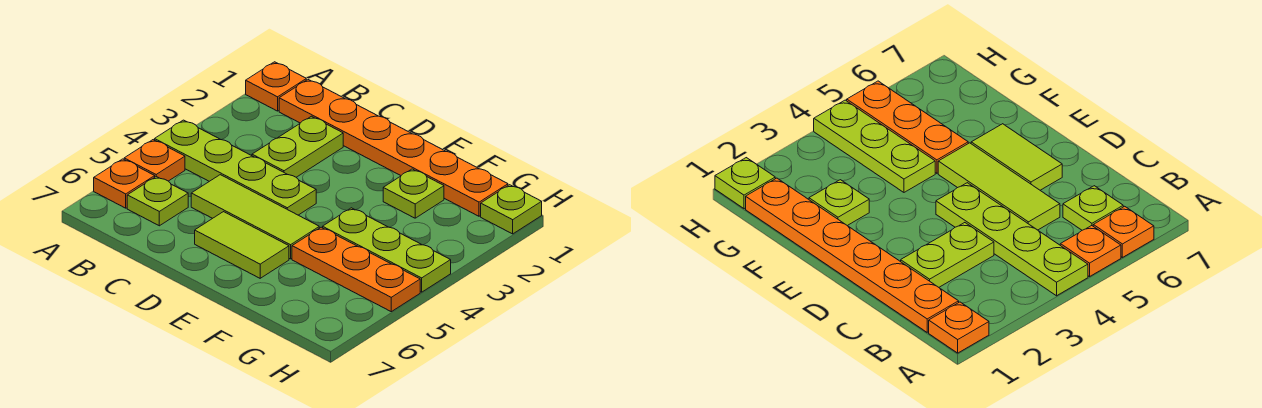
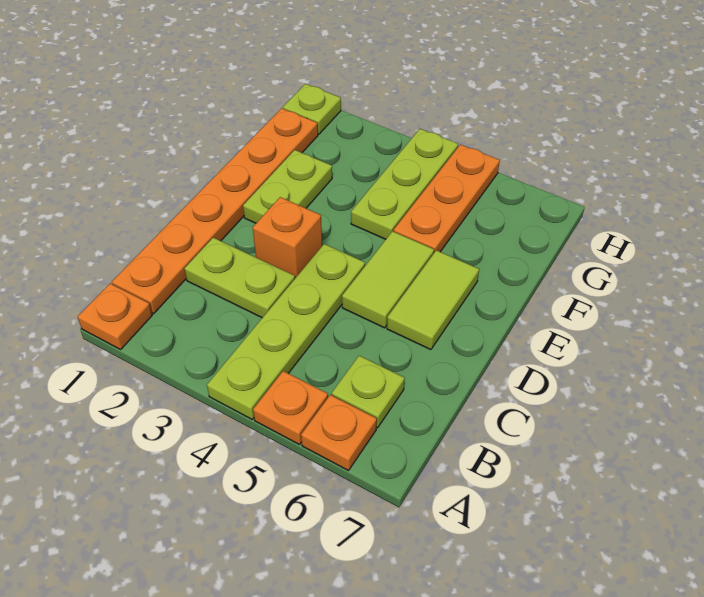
lime 1x3 tile [191,175,319,259] -> lime 1x2 tile [342,231,434,328]
none -> orange 1x1 brick [253,197,322,278]
lime 1x1 plate [383,169,444,218] -> lime 1x2 plate [243,150,332,223]

